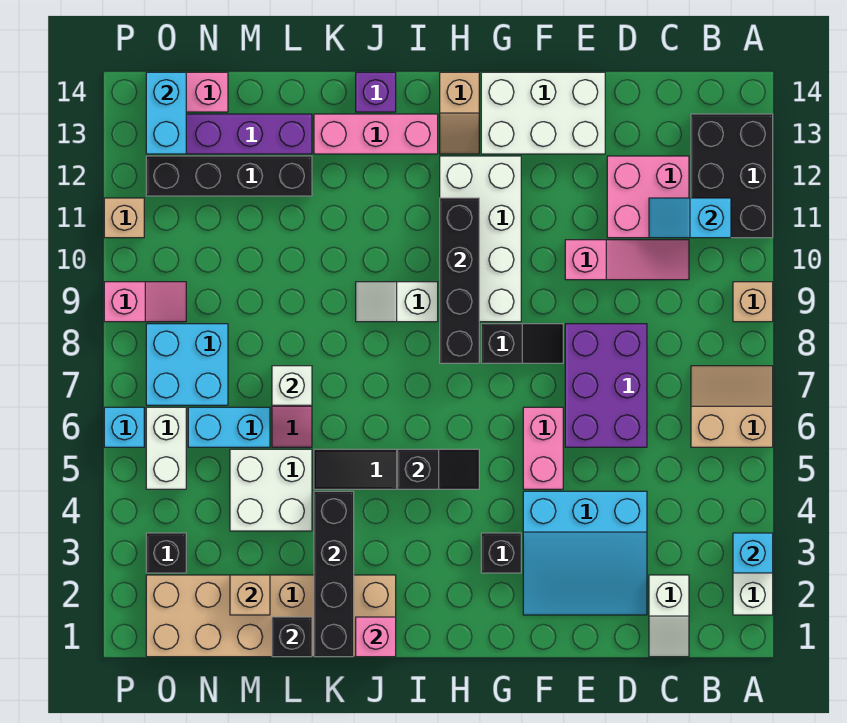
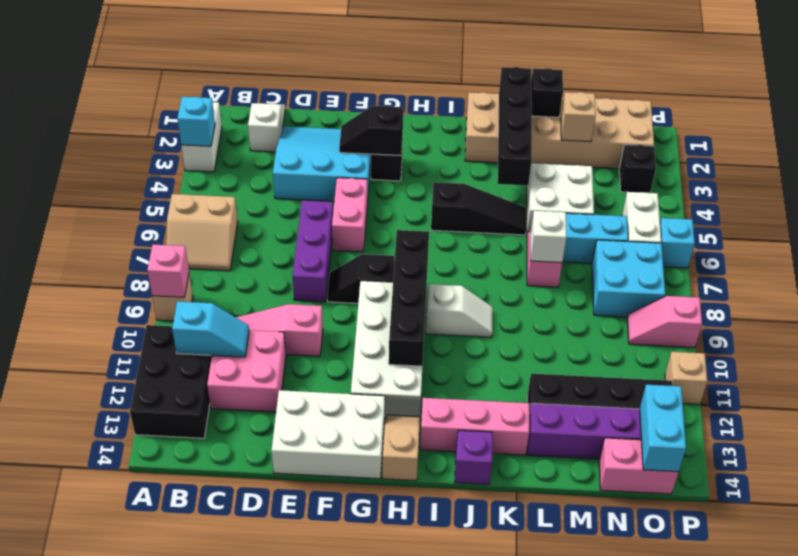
purple 2x3 brick [565,324,647,447] -> purple 1x3 brick [293,200,333,302]
black 1x2 slope [398,449,479,489] -> black 1x2 slope moved to [339,106,403,156]
pink 1x1 brick [356,617,396,657] -> pink 1x1 brick moved to [147,245,189,297]

